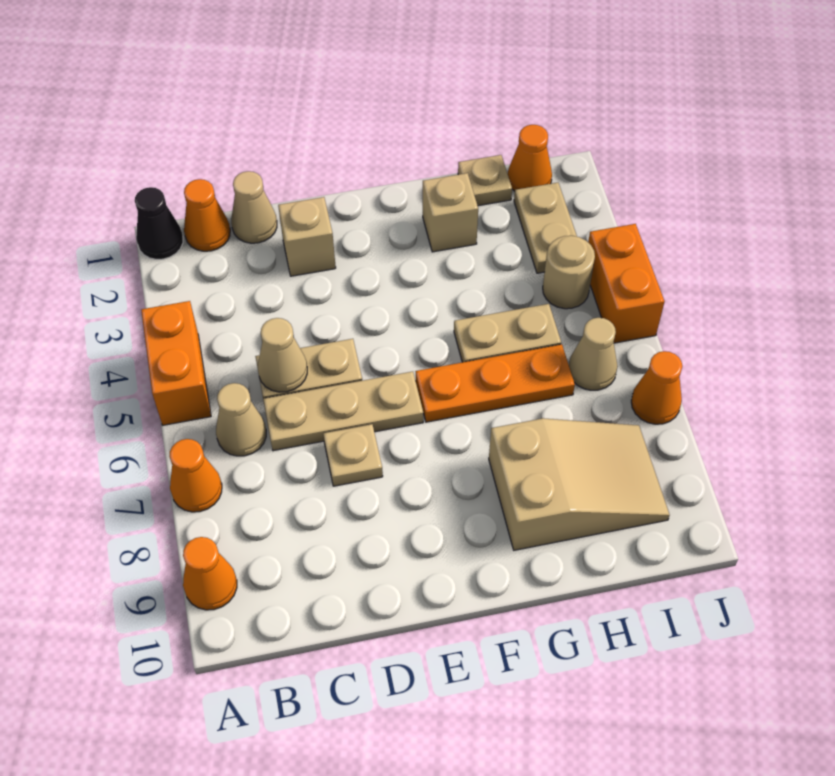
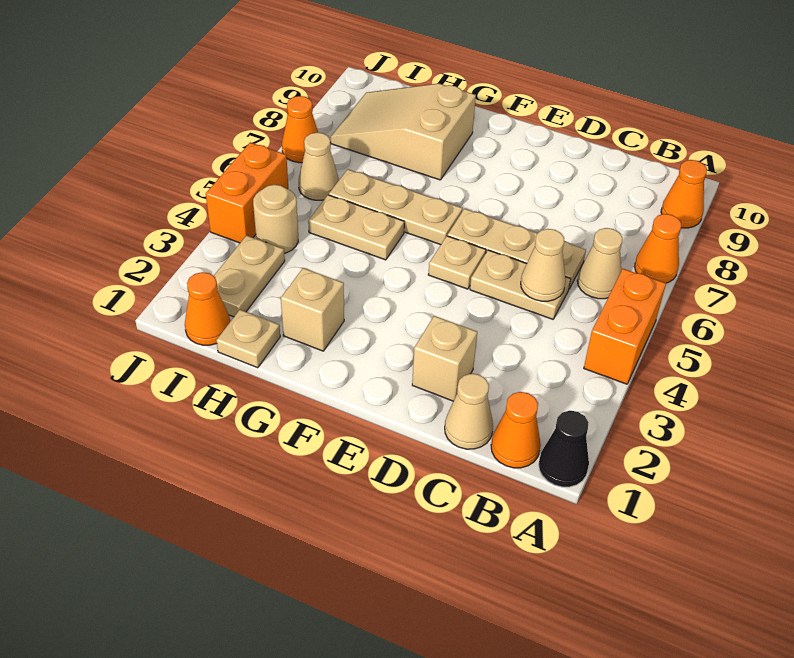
tan 1x1 plate [323,424,383,486] -> tan 1x1 plate moved to [428,236,486,289]
orange 1x3 plate [416,344,575,422] -> tan 1x3 plate [329,169,462,245]

